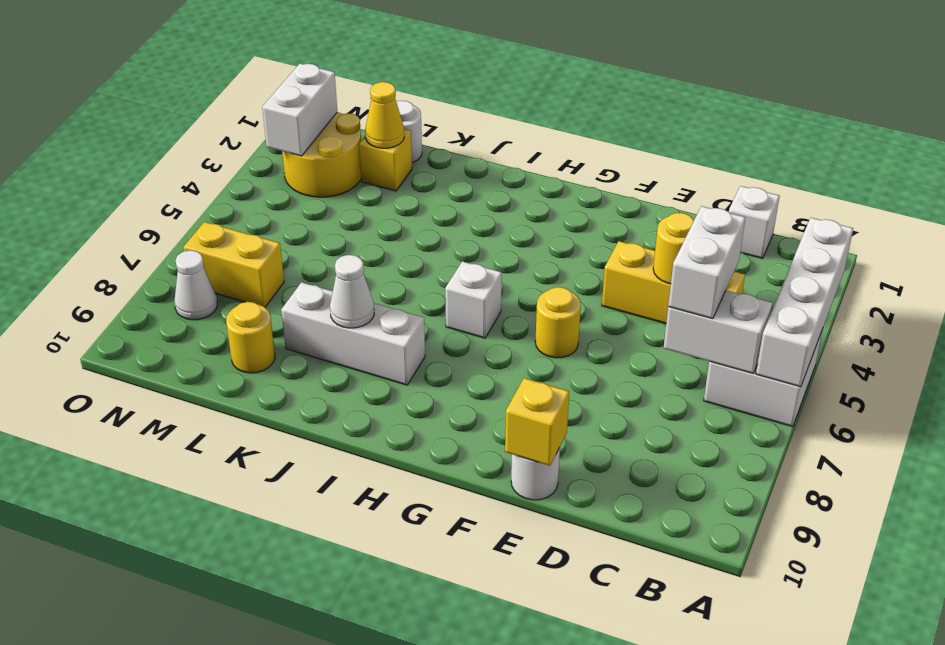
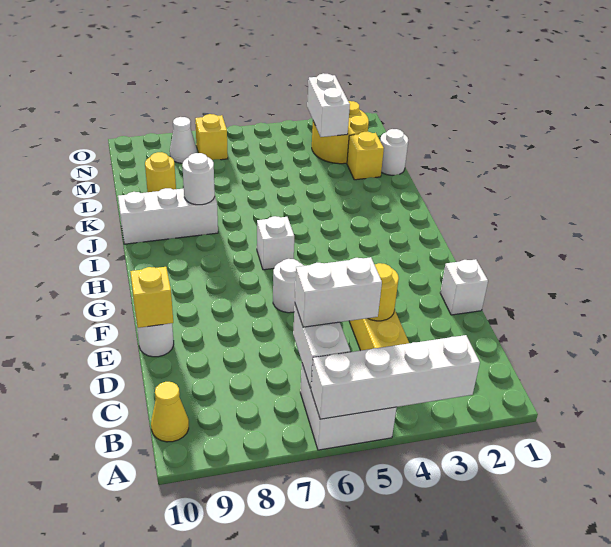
white 1x1 brick [729,186,779,258] -> white 1x1 brick moved to [440,259,488,315]
yellow 1x1 round brick [535,287,581,358] -> white 1x1 round brick [273,259,304,313]
white 1x3 brick [281,282,425,385] -> white 1x3 brick turned to [118,188,218,244]
white 1x1 cone [330,255,374,328] -> white 1x1 round brick [182,153,215,205]
yellow 1x1 cone [365,82,404,148] -> yellow 1x1 cone moved to [151,382,189,442]
yellow 1x2 brick [184,222,284,307] -> yellow 1x1 brick [195,114,228,160]
white 1x2 brick [262,64,337,156] -> white 1x2 brick turned to [307,73,350,137]

